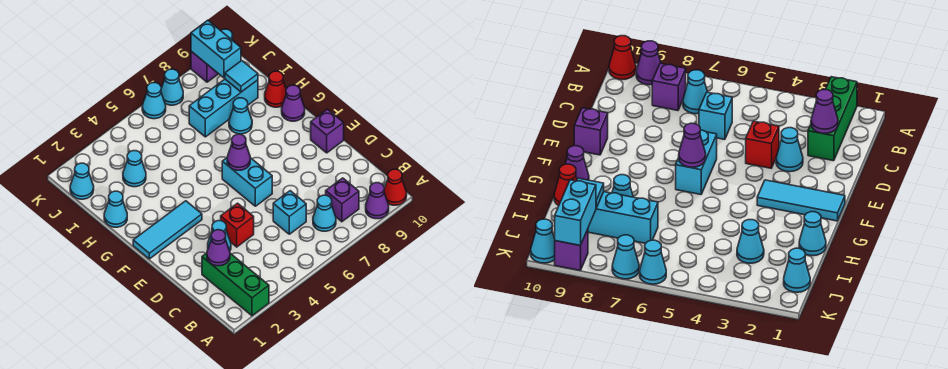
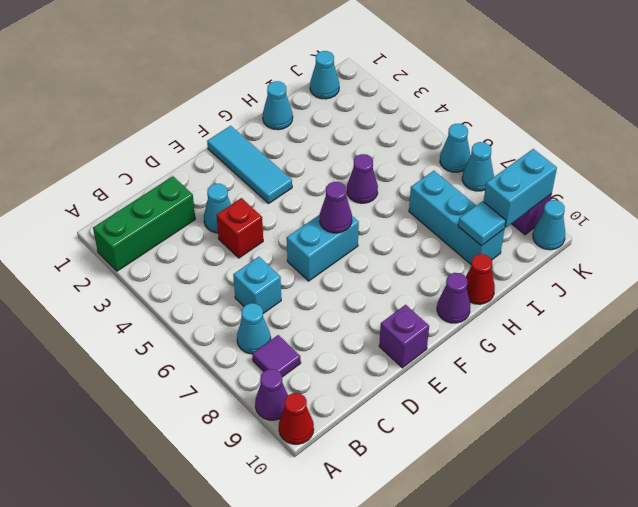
purple 1x1 brick [326,178,359,222] -> purple 1x1 tile [252,335,301,377]
purple 1x1 cone [207,230,230,266] -> purple 1x1 cone moved to [347,154,378,203]
cyan 1x1 cone [229,98,252,134] -> none
cyan 1x1 cone [123,151,146,187] -> none

